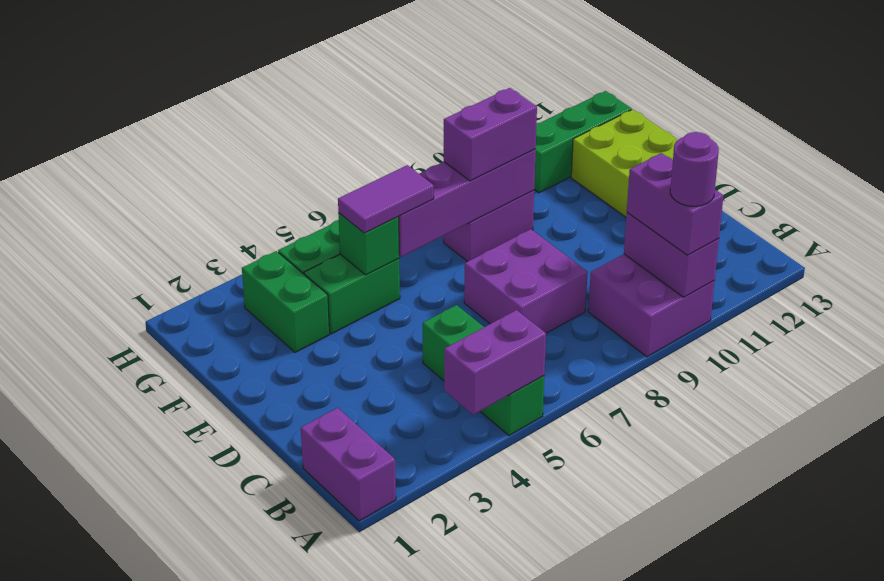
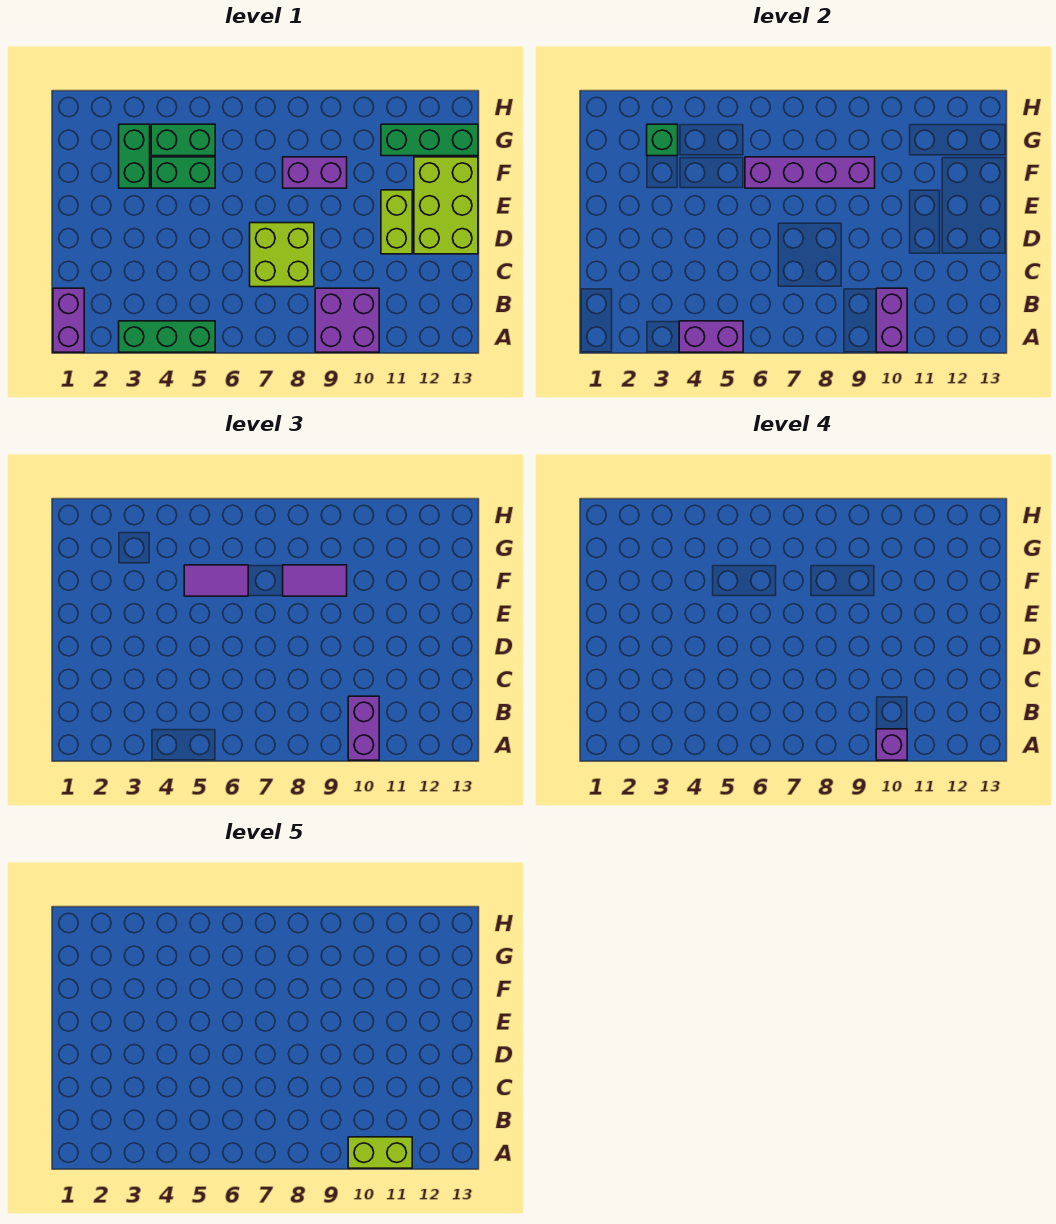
green 1x3 brick [423,305,544,435] -> green 1x3 brick turned to [119,321,215,352]
purple 1x1 round brick [670,132,719,206] -> purple 1x1 brick [876,729,907,760]
none -> lime 1x2 brick [348,1137,412,1168]
purple 2x2 brick [464,229,588,333] -> lime 2x2 brick [250,223,314,287]
none -> lime 1x2 brick [381,190,412,254]
green 1x1 brick [338,213,399,275] -> green 1x1 brick moved to [647,124,678,156]
purple 1x2 brick [444,88,537,181] -> purple 1x2 tile [283,565,347,596]

